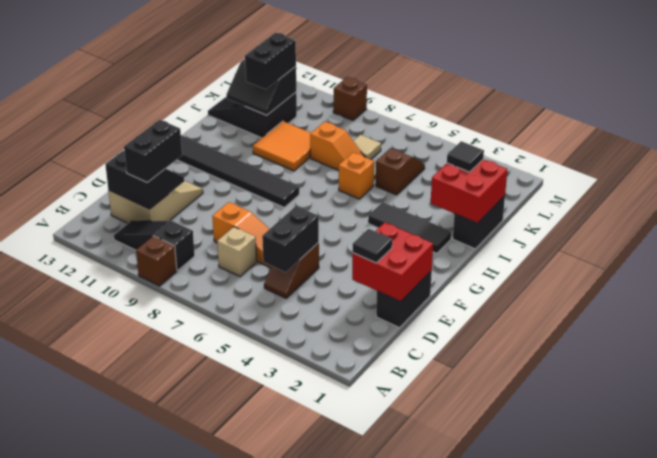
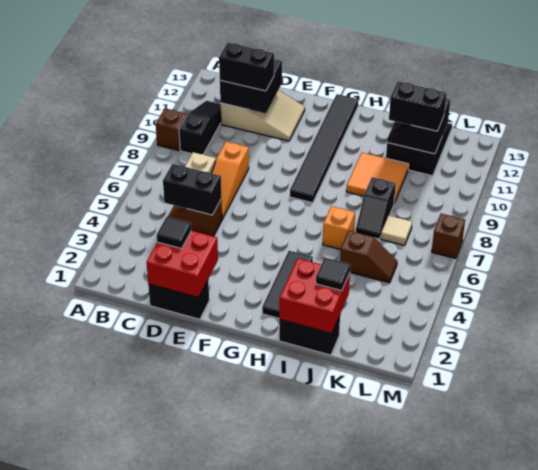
black 2x2 slope [105,150,184,209] -> black 2x2 brick [220,59,282,113]
orange 1x2 slope [310,122,365,170] -> black 1x2 slope [356,177,396,239]
brown 1x1 brick [333,77,367,120] -> brown 1x1 brick moved to [432,214,465,258]

